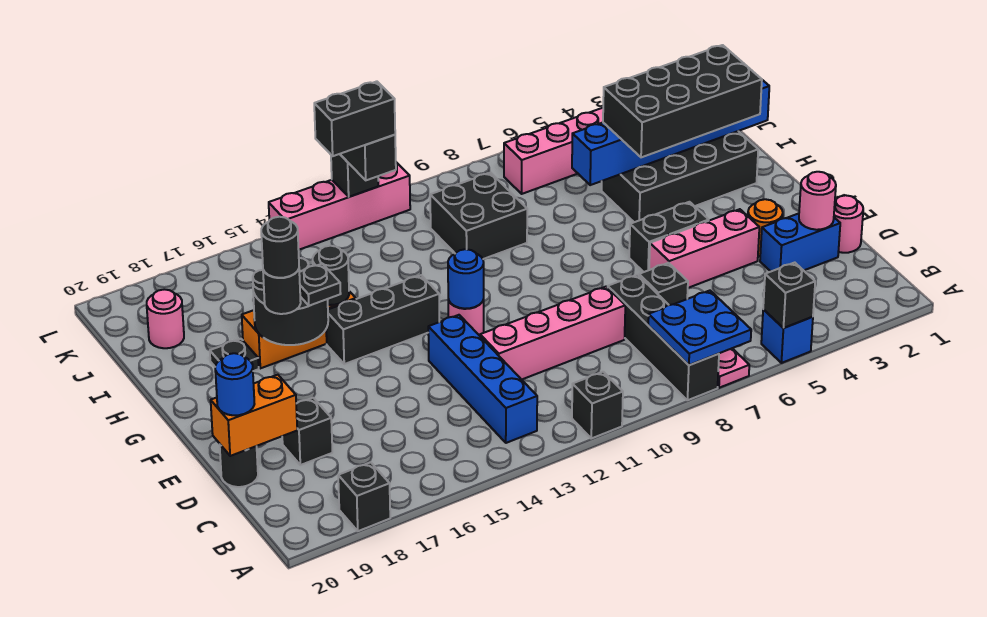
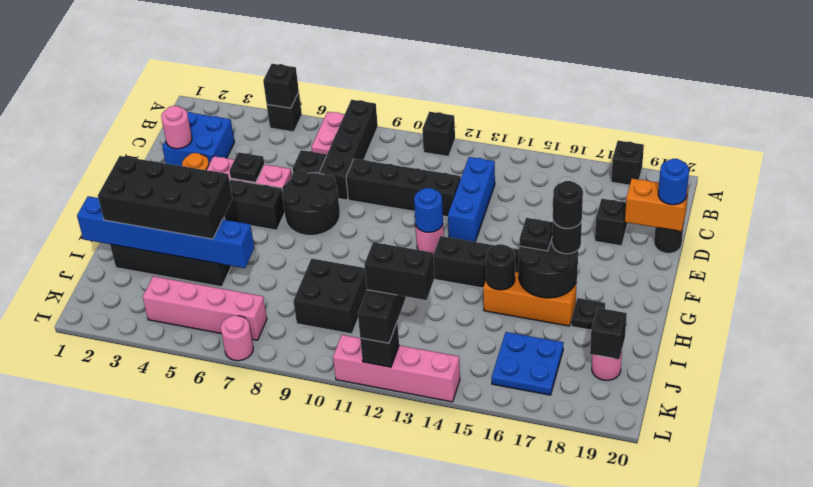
blue 1x1 brick [761,310,813,363] -> black 1x1 brick [267,92,302,132]
blue 2x2 plate [648,291,751,365] -> blue 2x2 plate moved to [492,332,564,395]
blue 1x4 brick [428,315,537,443] -> blue 1x3 brick [448,157,495,242]
pink 1x1 round brick [834,195,863,253] -> pink 1x1 round brick moved to [221,316,253,361]
blue 1x2 brick [760,213,840,271] -> blue 2x2 brick [162,112,234,166]
pink 1x4 brick [480,287,625,380] -> black 1x4 brick [346,159,461,217]
none -> black 1x1 plate [229,152,264,182]
none -> black 2x2 round brick [282,170,340,235]
none -> black 1x1 brick [590,308,627,359]

